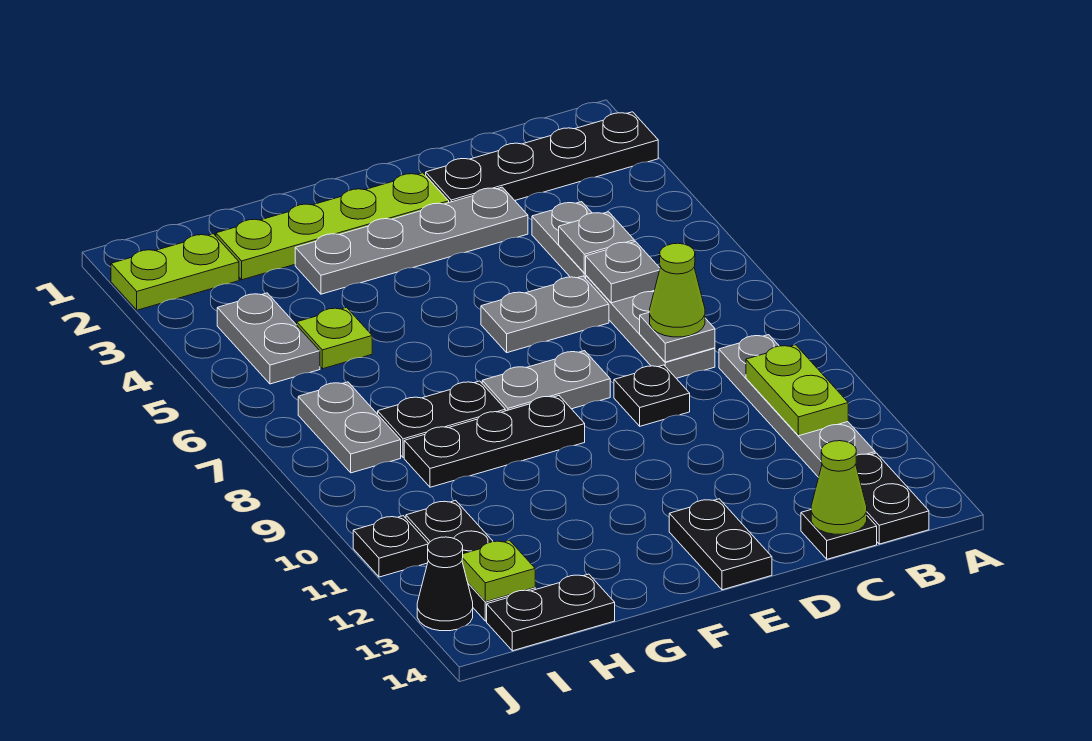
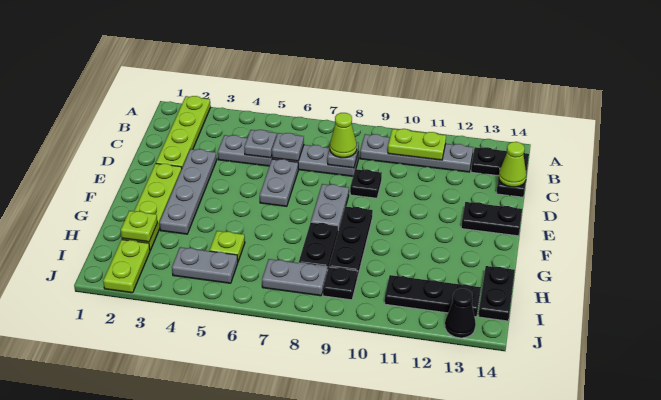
black 1x4 plate [426,112,658,202] -> lime 1x4 plate [156,96,211,167]
lime 1x1 plate [462,540,535,602] -> lime 1x1 plate moved to [121,211,157,242]
black 1x1 plate [353,516,429,577] -> black 1x1 plate moved to [323,267,357,300]

